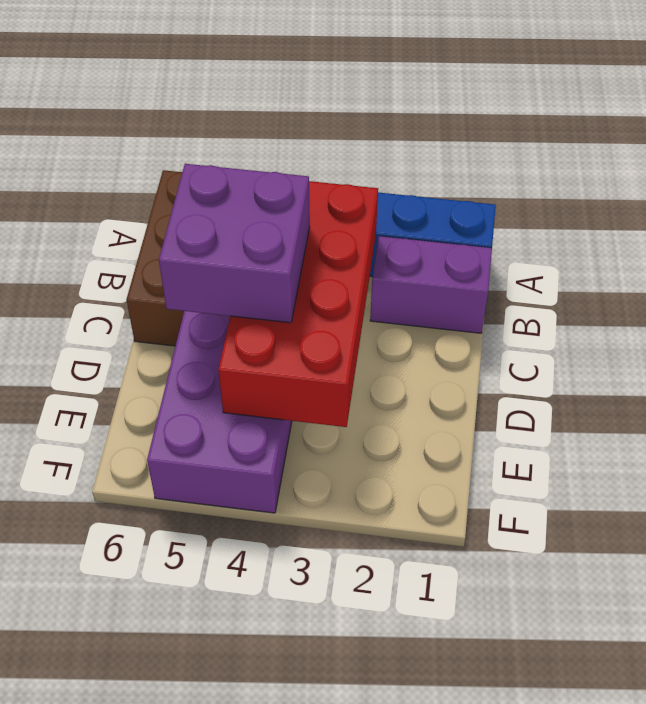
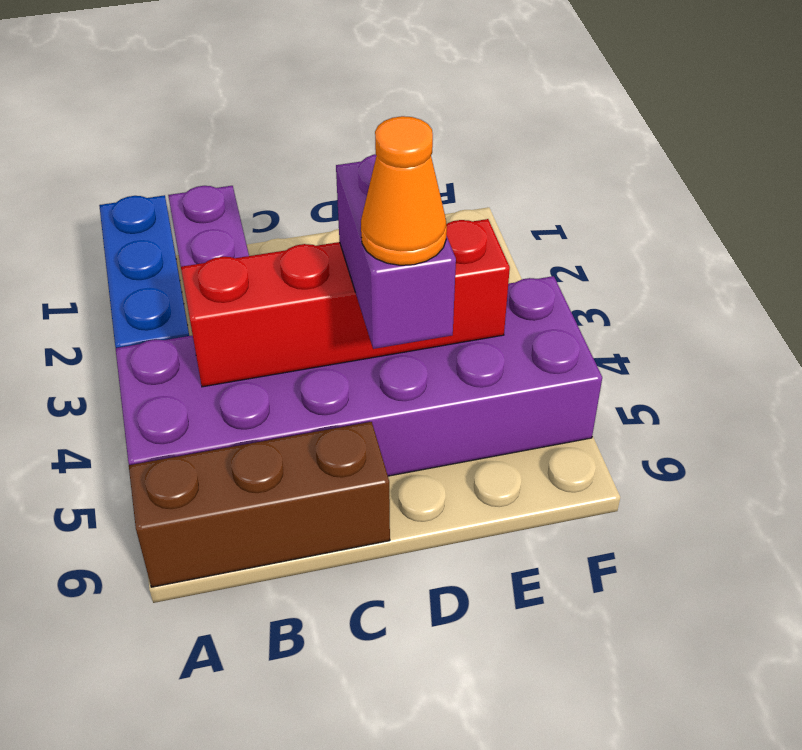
red 2x4 brick [218,181,378,427] -> red 1x4 brick [181,219,510,387]
purple 2x2 brick [159,164,310,323] -> purple 1x2 brick [336,154,456,349]
none -> orange 1x1 cone [361,116,447,265]

